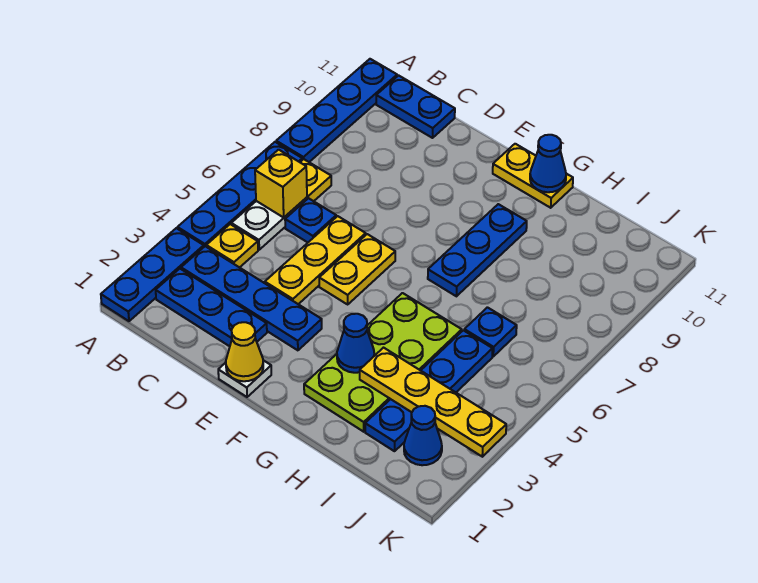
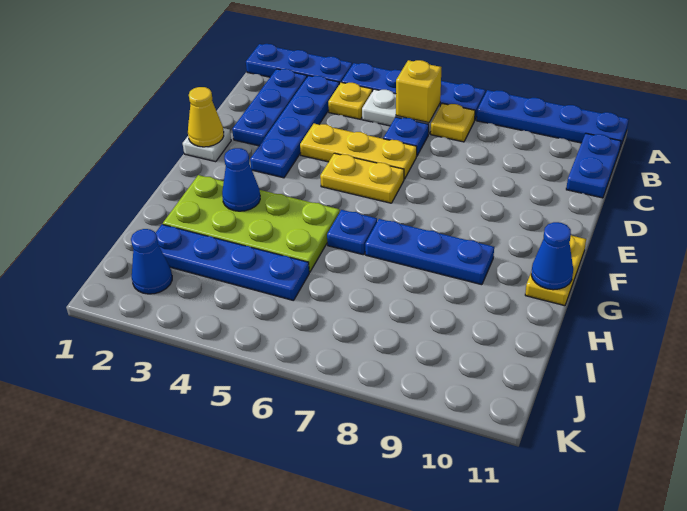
yellow 1x4 plate [360,348,506,457] -> none
blue 1x1 plate [464,307,517,356] -> blue 1x1 plate moved to [327,210,377,255]

